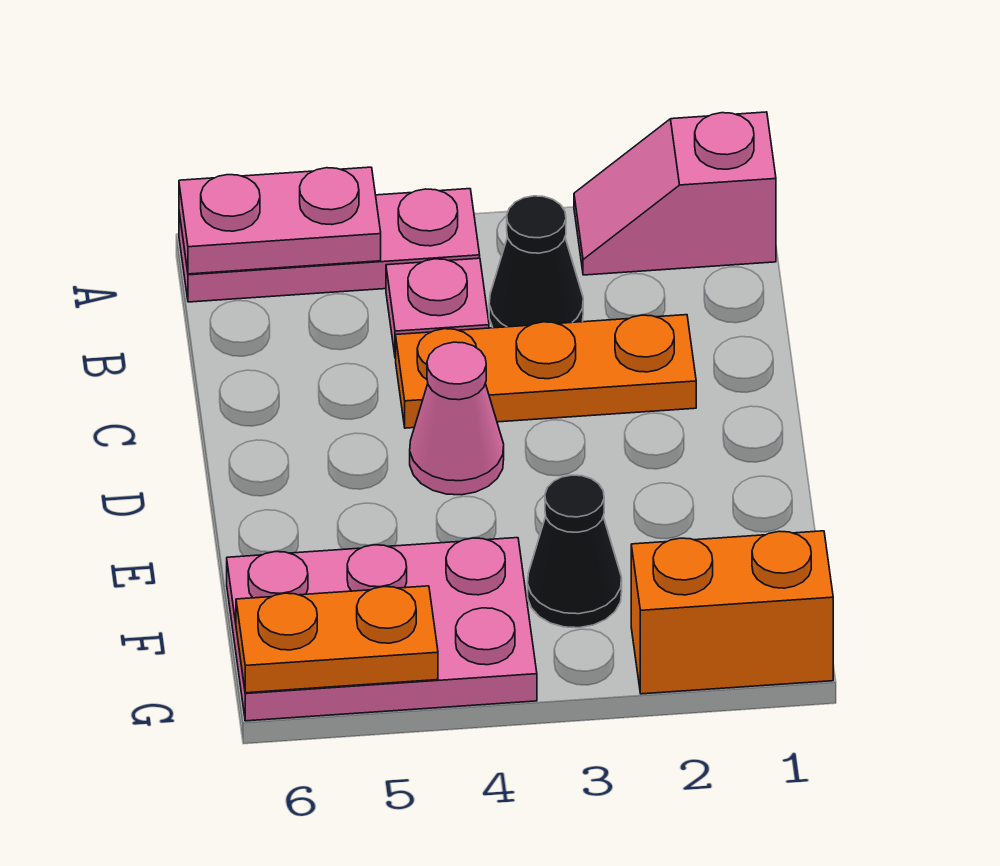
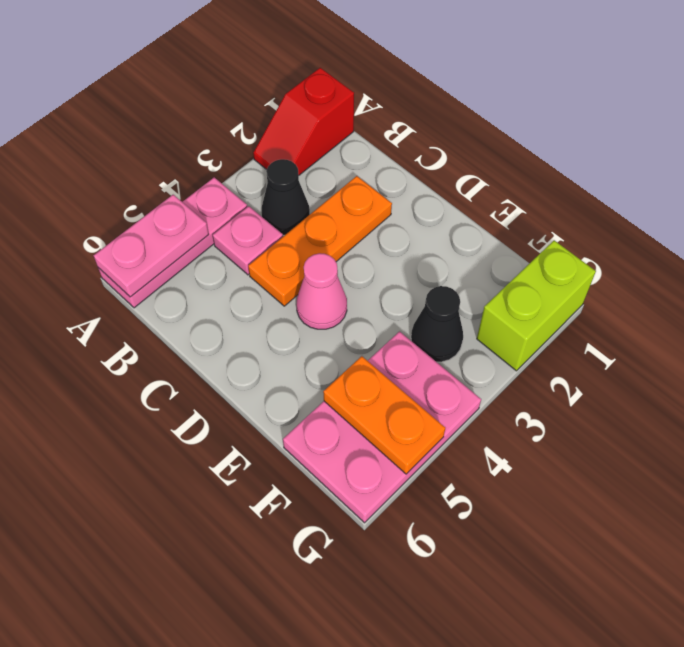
pink 1x2 slope [574,112,776,275] -> red 1x2 slope [253,68,354,175]
orange 1x2 brick [631,531,833,694] -> lime 1x2 brick [477,240,596,371]
orange 1x2 plate [236,586,438,693] -> orange 1x2 plate turned to [323,356,445,474]

